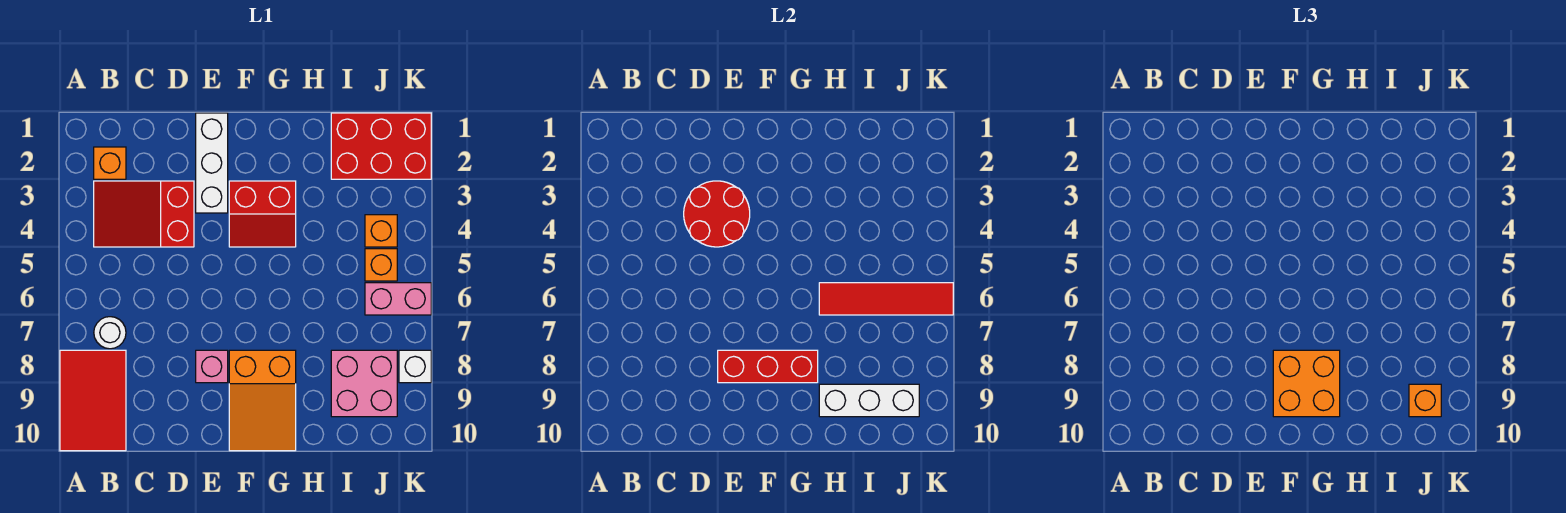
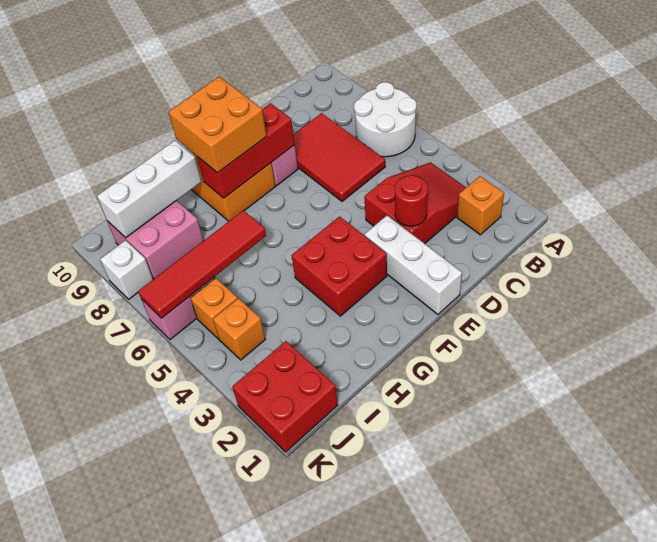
red 2x3 tile [60,350,126,451] -> red 2x3 tile moved to [293,113,385,201]
white 1x1 round brick [94,317,126,349] -> white 2x2 round brick [354,82,416,157]
red 2x2 round brick [684,181,750,247] -> red 1x1 round brick [395,175,428,226]
red 2x2 slope [229,181,296,247] -> red 2x2 brick [292,217,387,316]
red 2x3 brick [331,113,431,179] -> red 2x2 brick [232,341,338,452]
orange 1x1 brick [1409,384,1441,417] -> none

